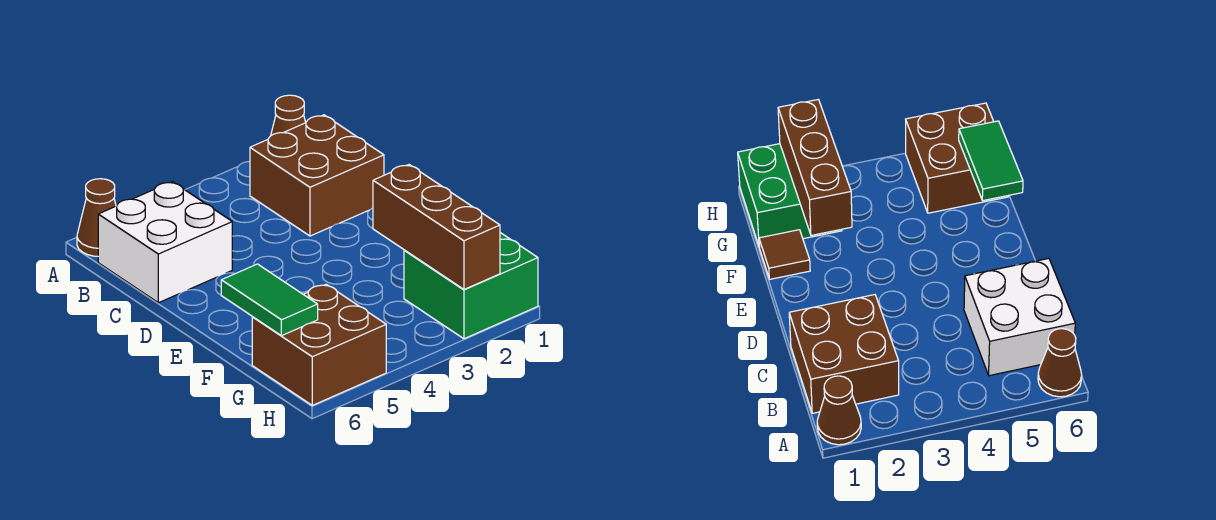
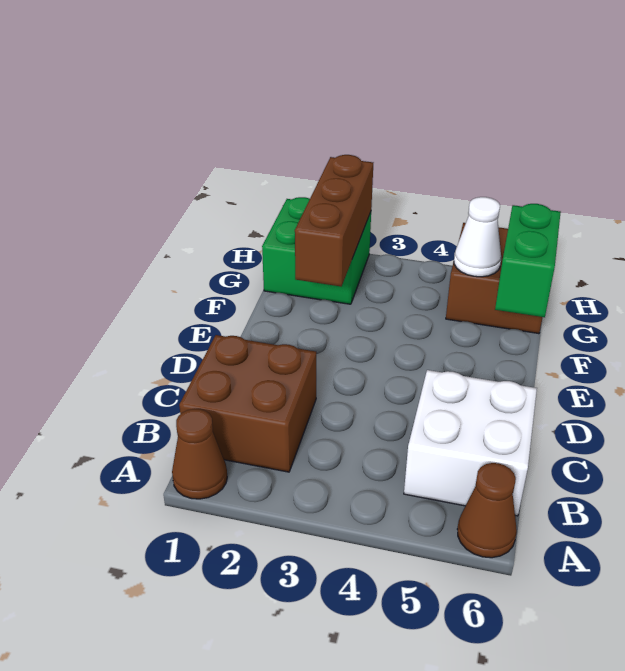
brown 1x1 tile [759,230,810,279] -> none
green 1x2 tile [221,264,318,336] -> green 1x2 brick [495,204,561,317]
none -> white 1x1 cone [454,197,501,277]

